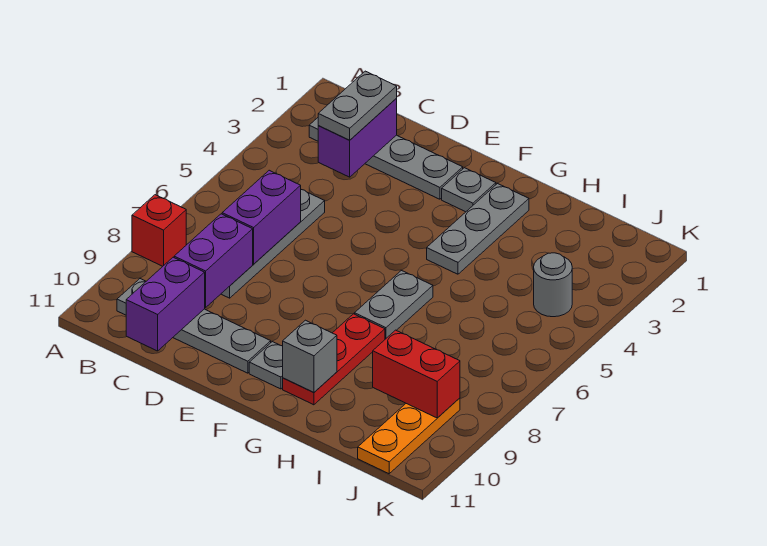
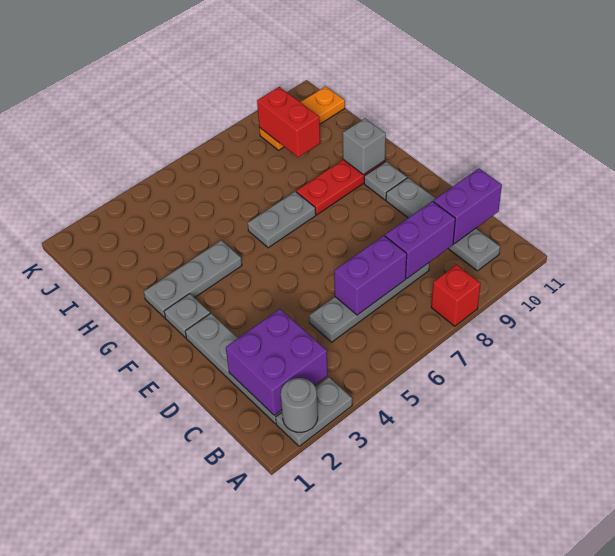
purple 1x2 brick [318,99,397,177] -> purple 2x2 brick [226,309,328,416]
grey 1x2 plate [318,71,397,140] -> grey 1x2 plate moved to [276,377,352,446]
grey 1x1 round brick [534,253,572,317] -> grey 1x1 round brick moved to [281,378,318,432]

